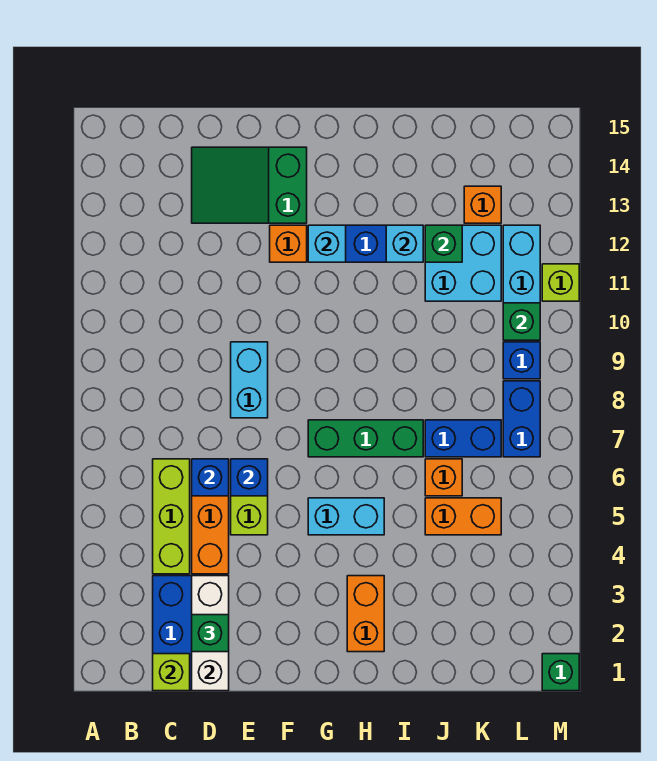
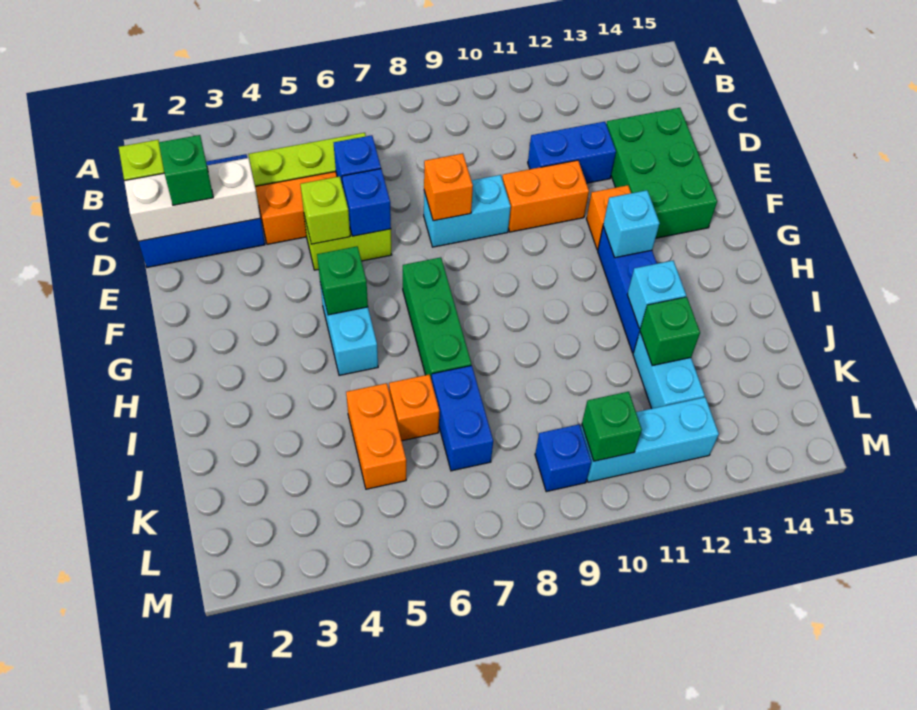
green 2x3 slope [192,147,307,223] -> green 2x3 brick [606,108,717,238]
orange 1x2 brick [347,576,384,652] -> orange 1x2 brick moved to [502,160,589,232]
cyan 2x2 brick [425,225,501,301] -> cyan 1x2 brick [633,332,705,409]
orange 1x1 brick [464,186,501,223] -> orange 1x1 brick moved to [424,153,473,221]
blue 1x2 brick [503,381,540,457] -> blue 1x2 brick moved to [528,122,616,183]
green 1x1 brick [542,654,579,691] -> green 1x1 brick moved to [317,246,368,315]
lime 1x1 brick [542,264,579,301] -> lime 1x1 brick moved to [300,176,350,244]

